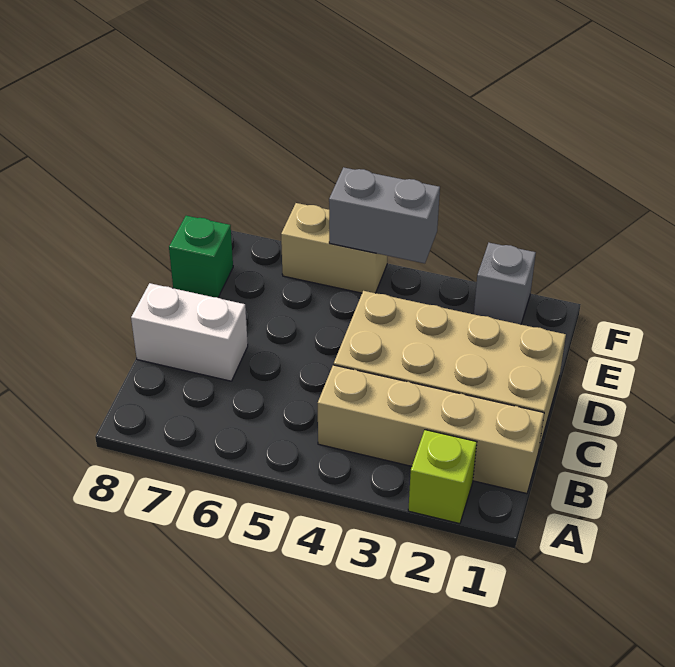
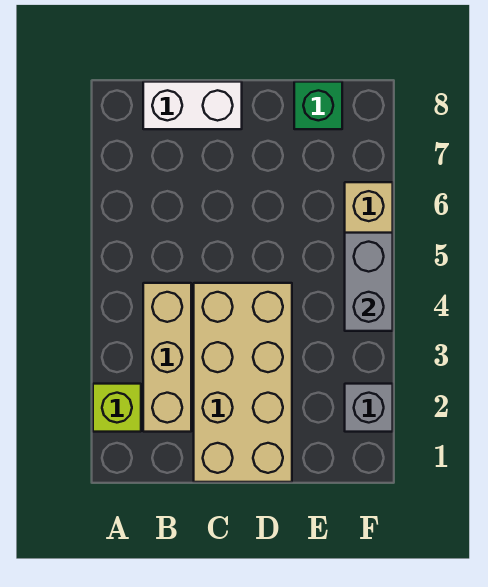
tan 1x4 brick [318,365,544,494] -> tan 1x3 brick [143,283,191,432]
white 1x2 brick [131,283,248,381] -> white 1x2 brick turned to [143,82,242,129]

